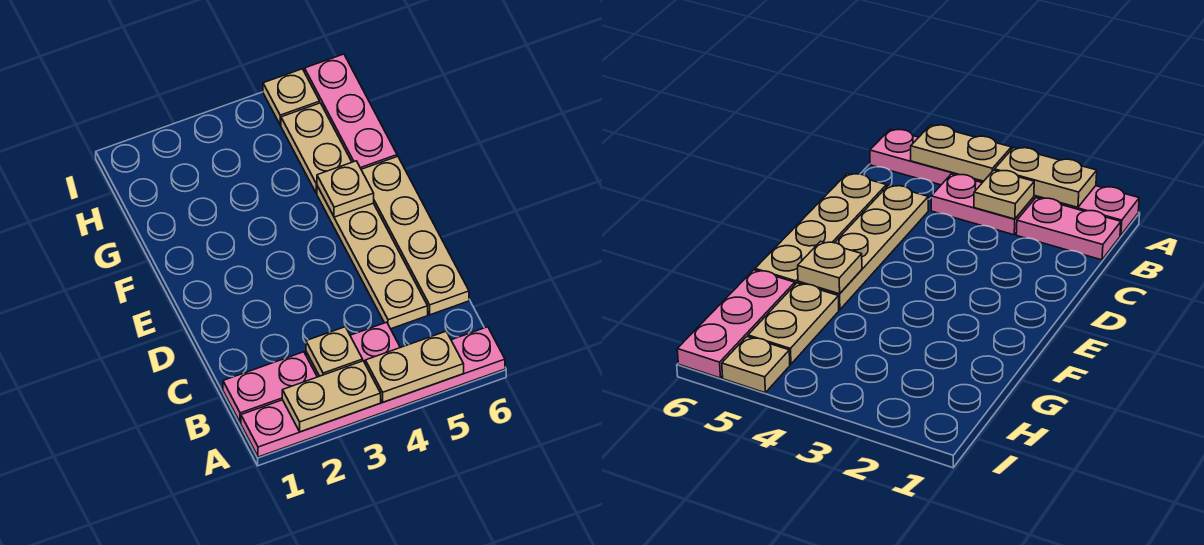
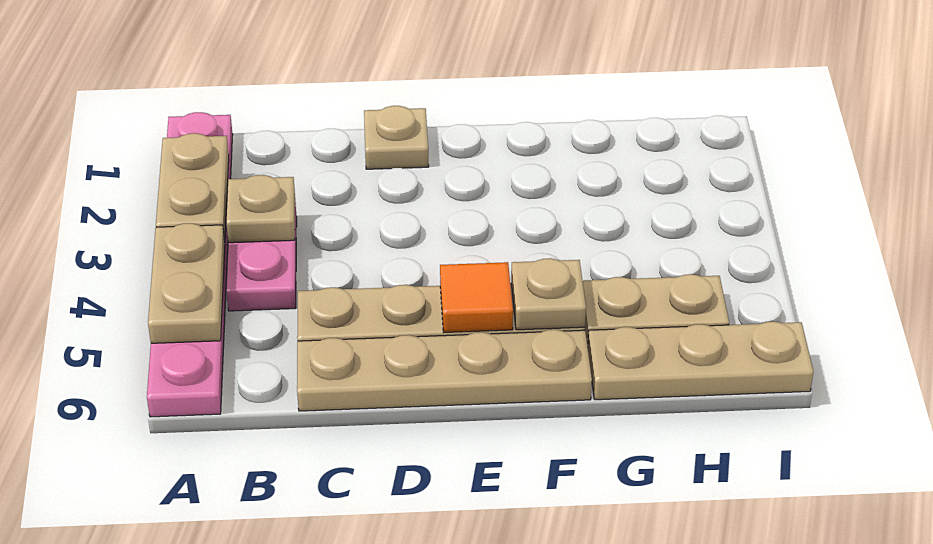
pink 1x2 plate [223,352,317,423] -> none
none -> orange 1x1 tile [440,262,513,332]
pink 1x3 plate [305,54,397,169] -> tan 1x3 plate [588,322,813,400]
tan 1x1 plate [263,69,320,125] -> tan 1x1 plate moved to [364,106,429,169]

